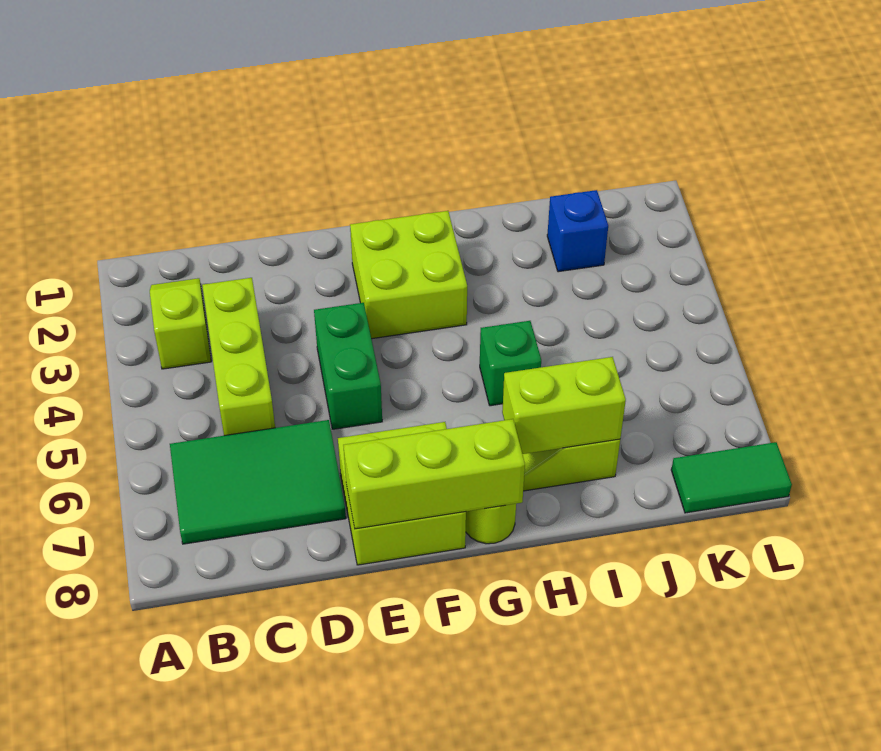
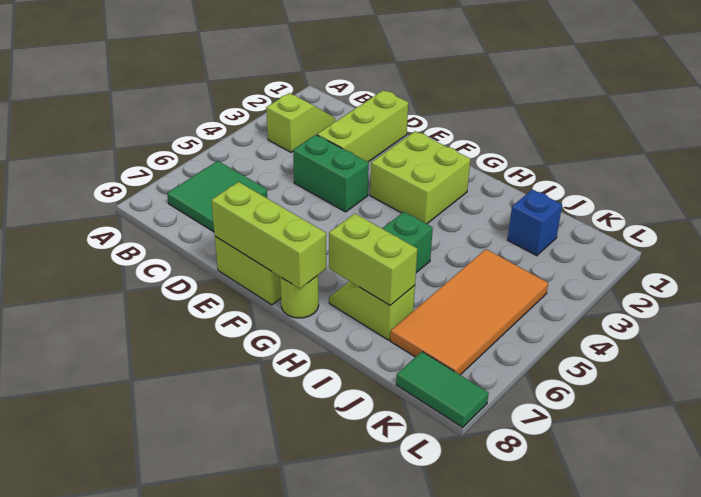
green 2x3 tile [170,420,346,544] -> green 2x2 tile [167,161,267,232]
lime 1x3 brick [202,278,275,436] -> lime 1x3 brick moved to [317,90,408,162]
green 1x2 brick [314,303,382,429] -> green 1x2 brick turned to [293,135,369,212]
none -> orange 2x4 tile [390,249,548,375]

